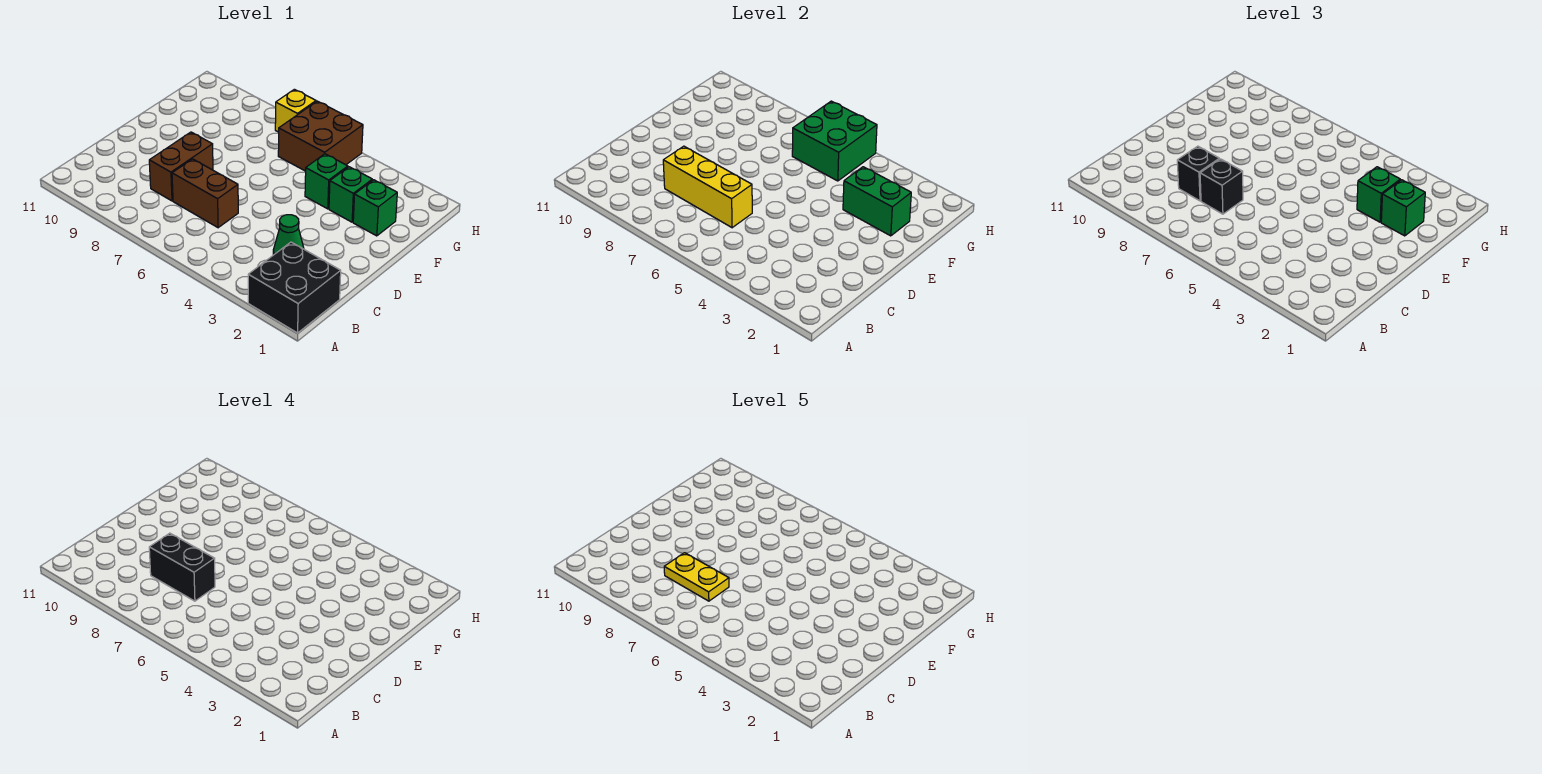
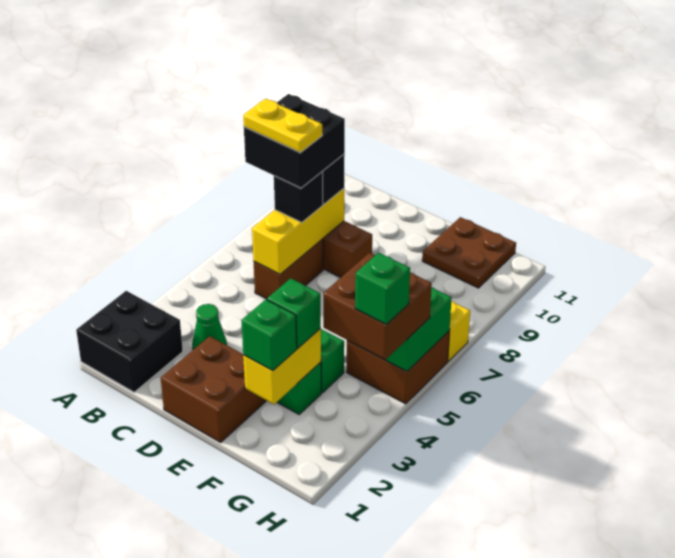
black 1x2 brick [149,533,215,601] -> black 2x2 brick [244,94,345,188]
yellow 1x2 plate [664,553,729,601] -> yellow 1x2 plate turned to [243,99,322,153]
none -> brown 2x2 brick [161,336,267,442]
green 1x1 brick [353,180,397,236] -> green 1x1 brick moved to [355,253,410,325]
green 1x2 brick [843,167,911,236] -> yellow 1x2 brick [243,329,321,404]
none -> brown 2x2 plate [422,217,516,288]
none -> brown 2x2 brick [323,253,432,360]

